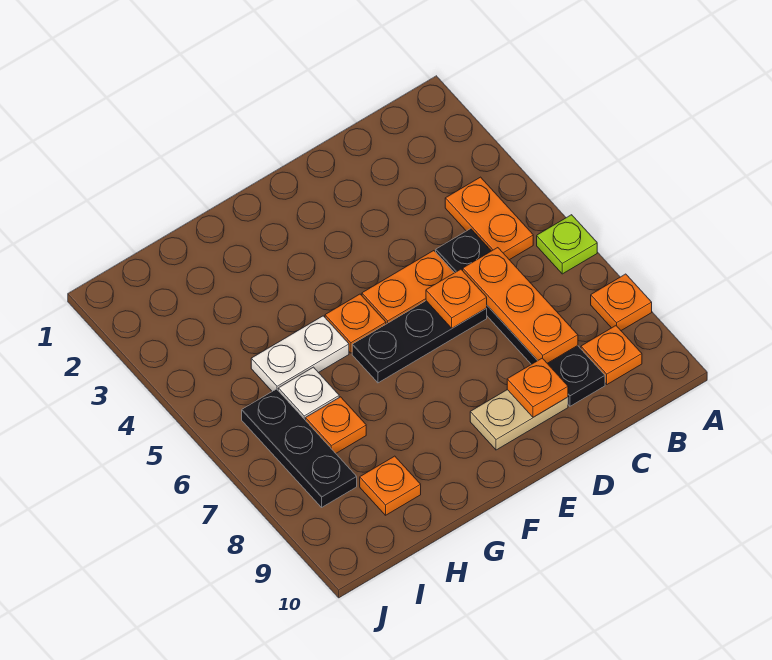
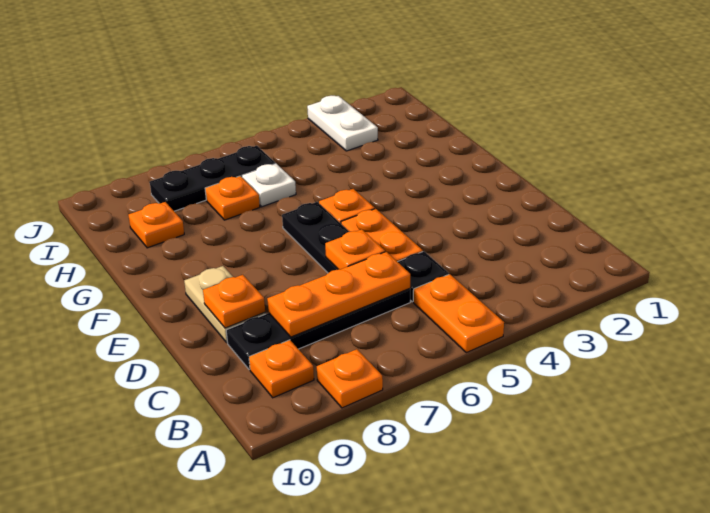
lime 1x1 plate [537,215,597,274] -> none
orange 1x2 plate [445,177,533,260] -> orange 1x2 plate turned to [413,274,504,353]
white 1x2 plate [251,316,349,391] -> white 1x2 plate moved to [307,96,378,151]

